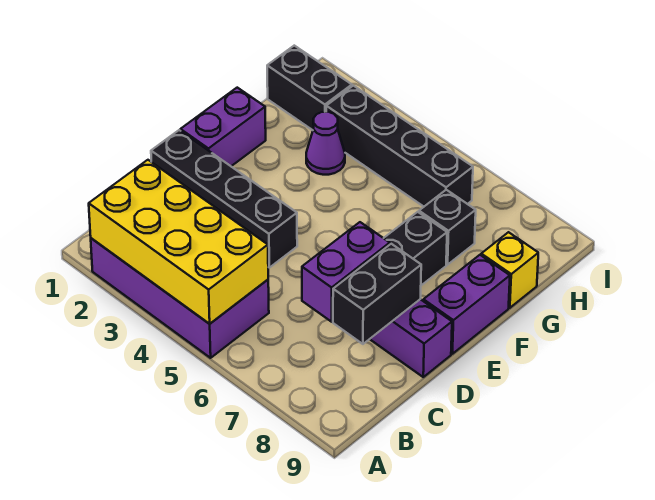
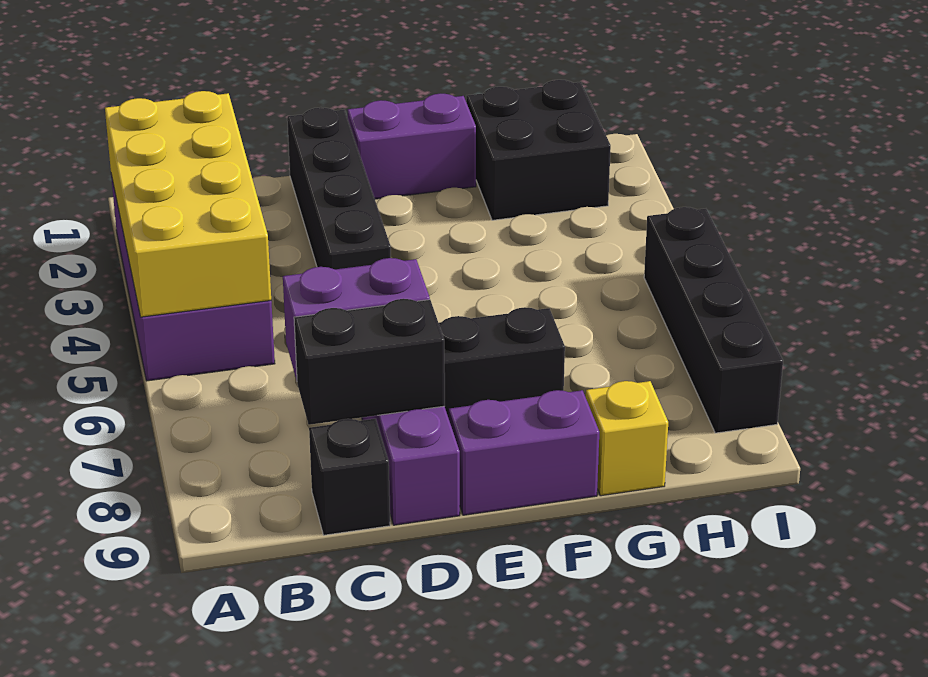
purple 1x1 cone [306,112,345,175] -> none
black 1x1 brick [419,190,476,265] -> black 1x1 brick moved to [309,419,390,535]
black 1x2 brick [267,46,352,130] -> black 2x2 brick [466,80,611,220]
black 1x4 brick [326,86,473,207] -> black 1x4 brick moved to [644,207,783,433]

